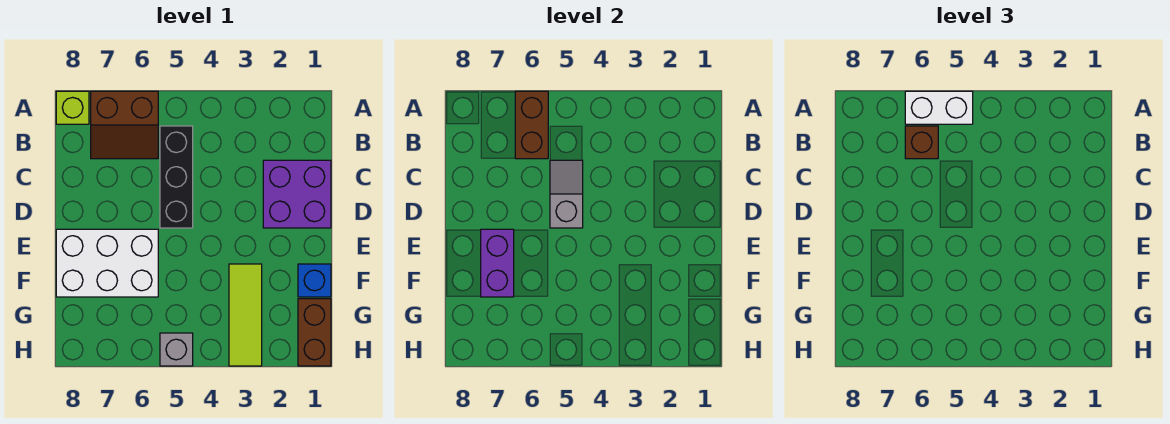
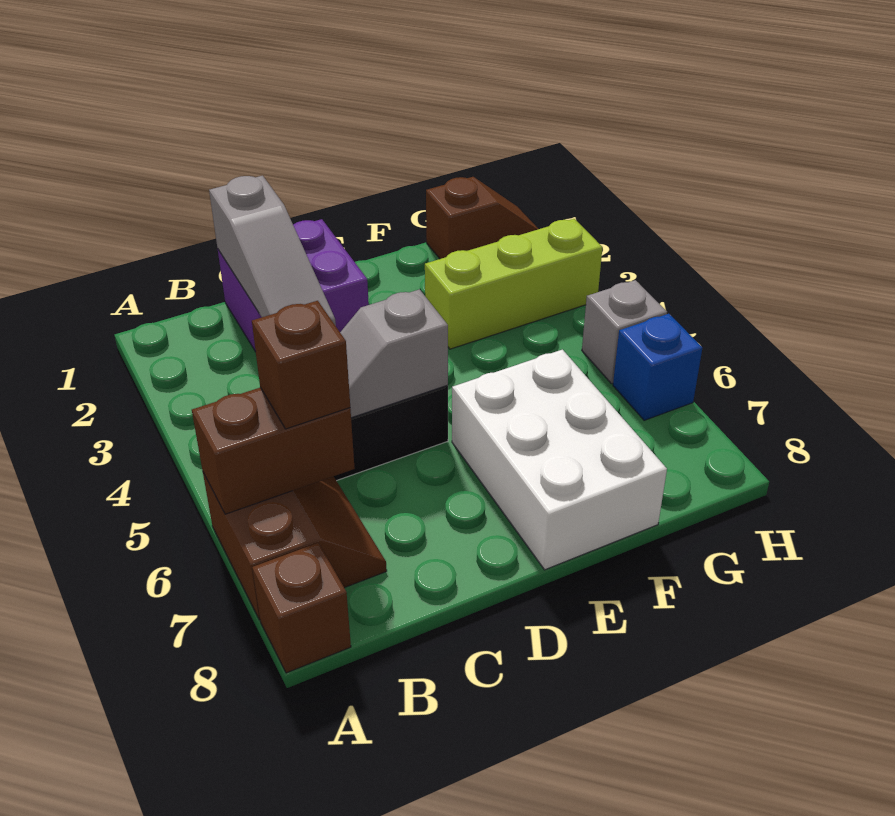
white 1x2 brick [905,91,973,124] -> none
lime 1x1 brick [56,91,89,124] -> brown 1x1 brick [252,543,351,673]
none -> grey 1x3 slope [209,176,336,326]
purple 1x2 brick [481,229,514,297] -> none
blue 1x1 brick [298,264,331,297] -> blue 1x1 brick moved to [613,314,702,420]
lime 1x3 tile [229,264,262,366] -> lime 1x3 brick [425,219,603,349]
brown 1x2 brick [298,299,331,366] -> brown 1x2 slope [426,177,538,259]

